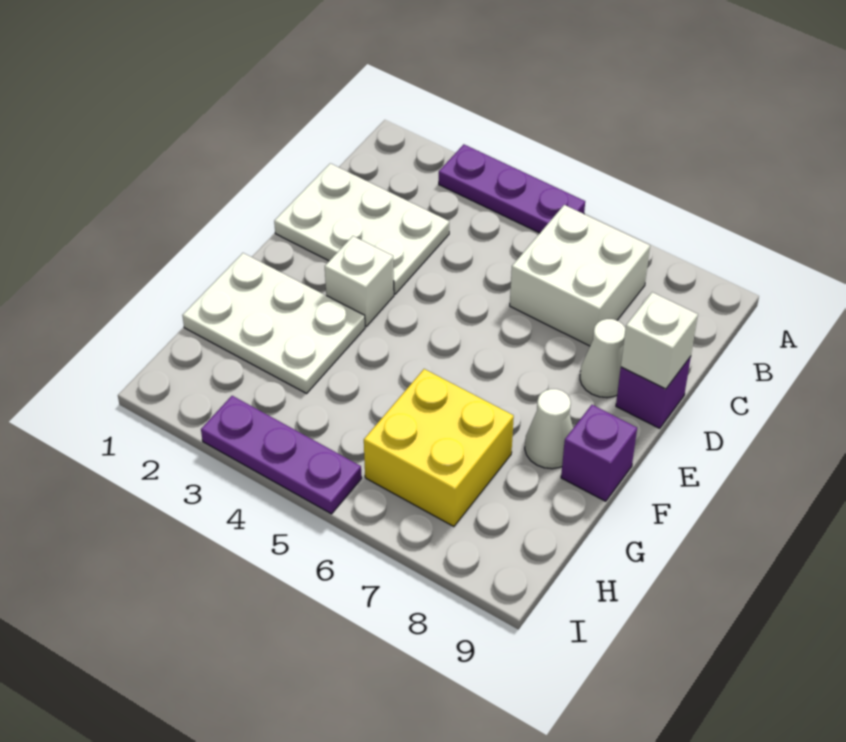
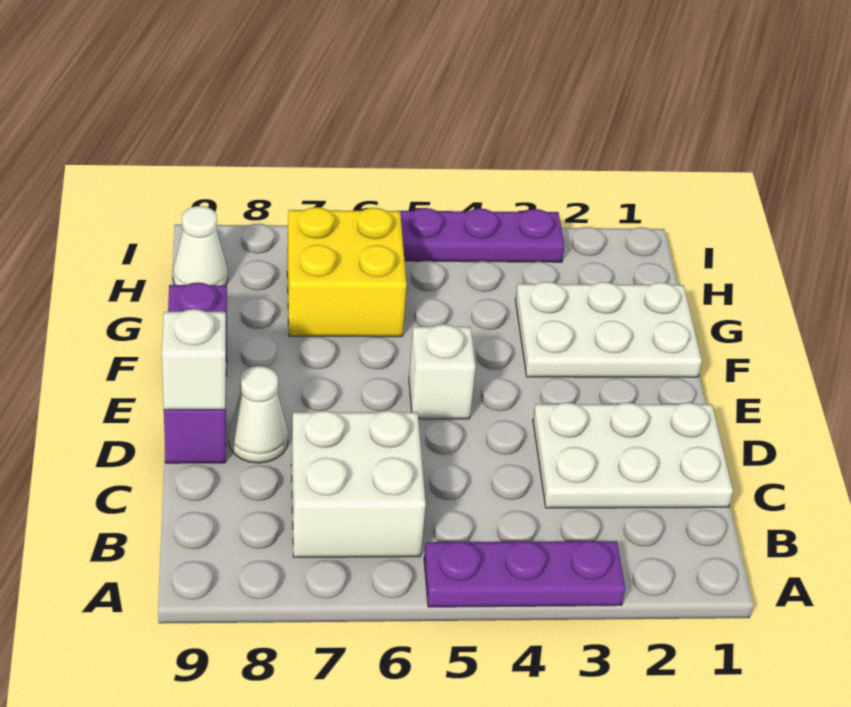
white 1x1 brick [325,236,394,327] -> white 1x1 brick moved to [409,324,475,419]
white 1x1 cone [525,389,573,469] -> white 1x1 cone moved to [173,206,228,285]

